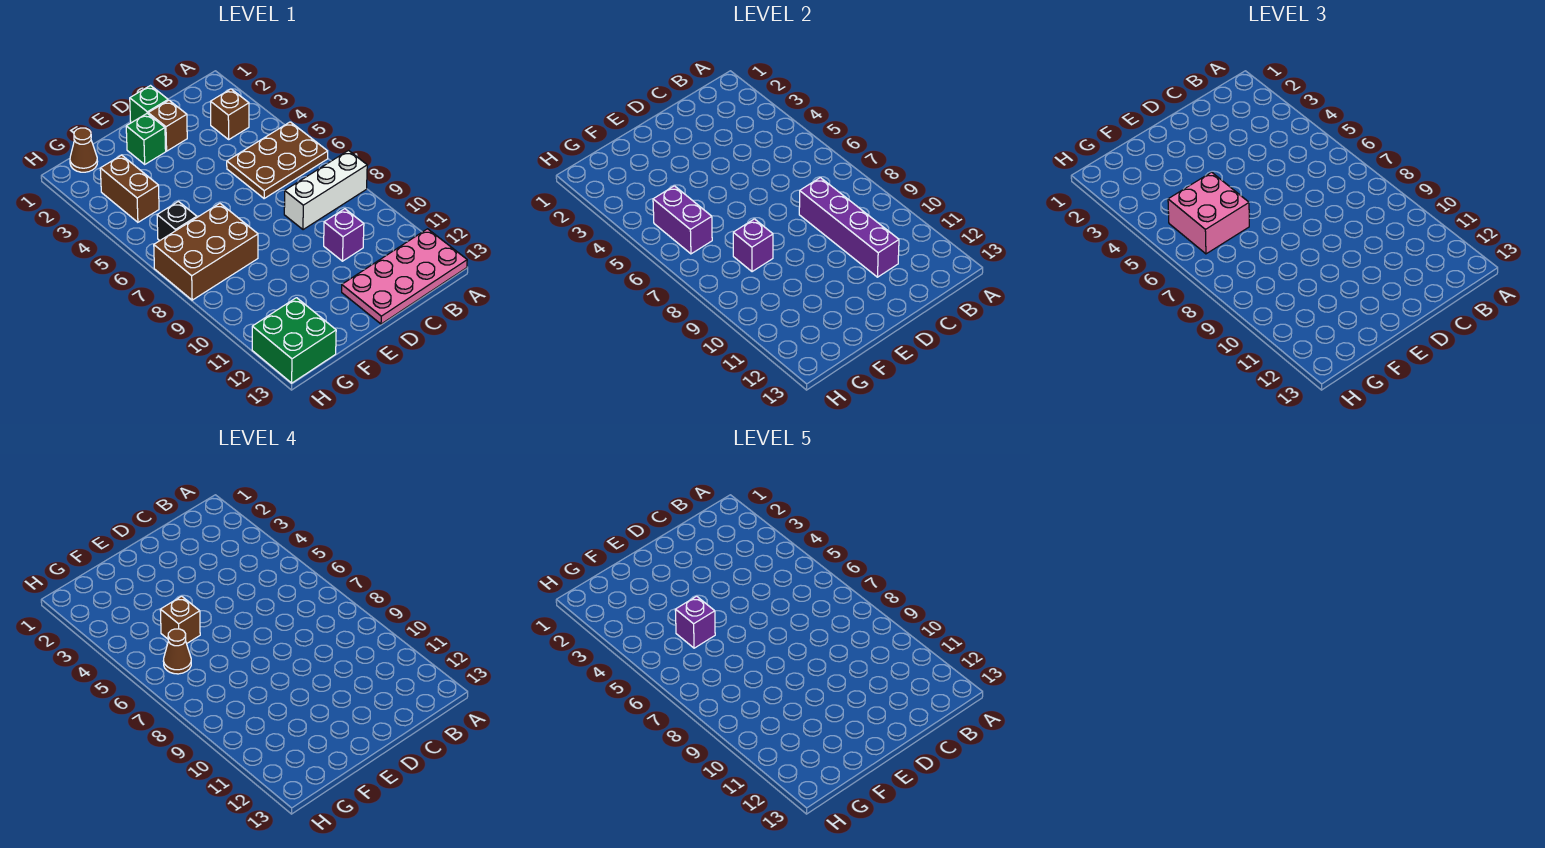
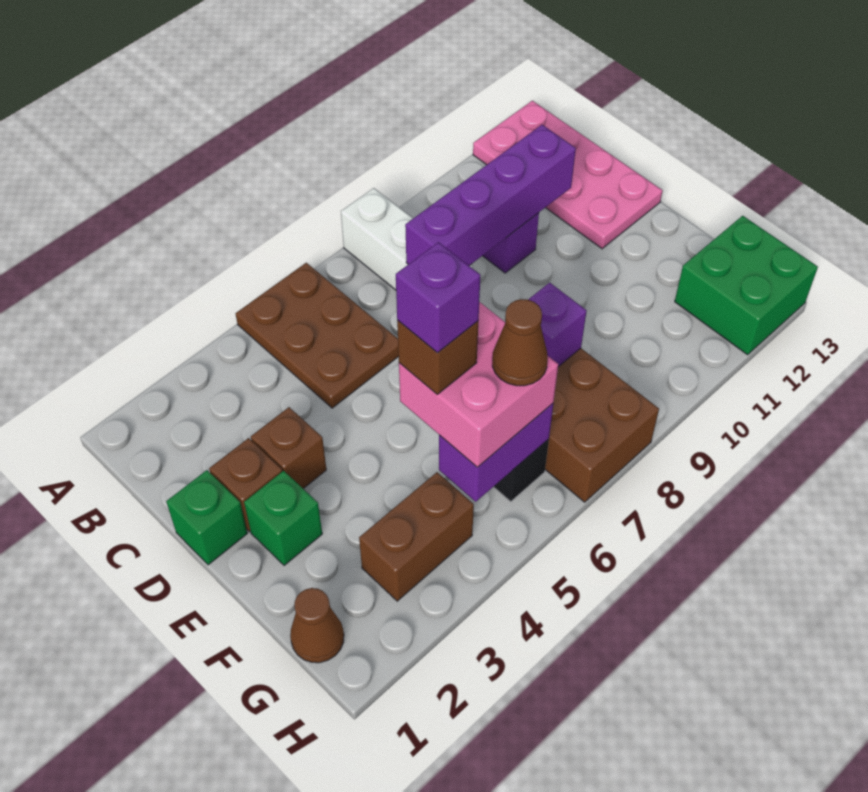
brown 1x1 brick [211,89,249,139] -> brown 1x1 brick moved to [251,407,326,489]

